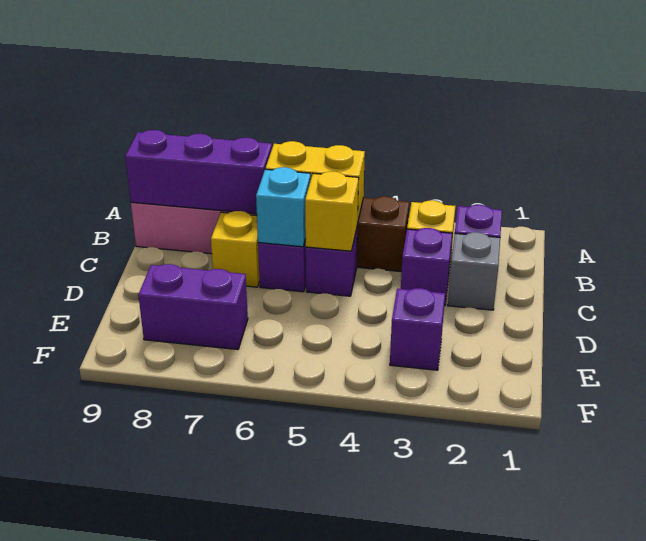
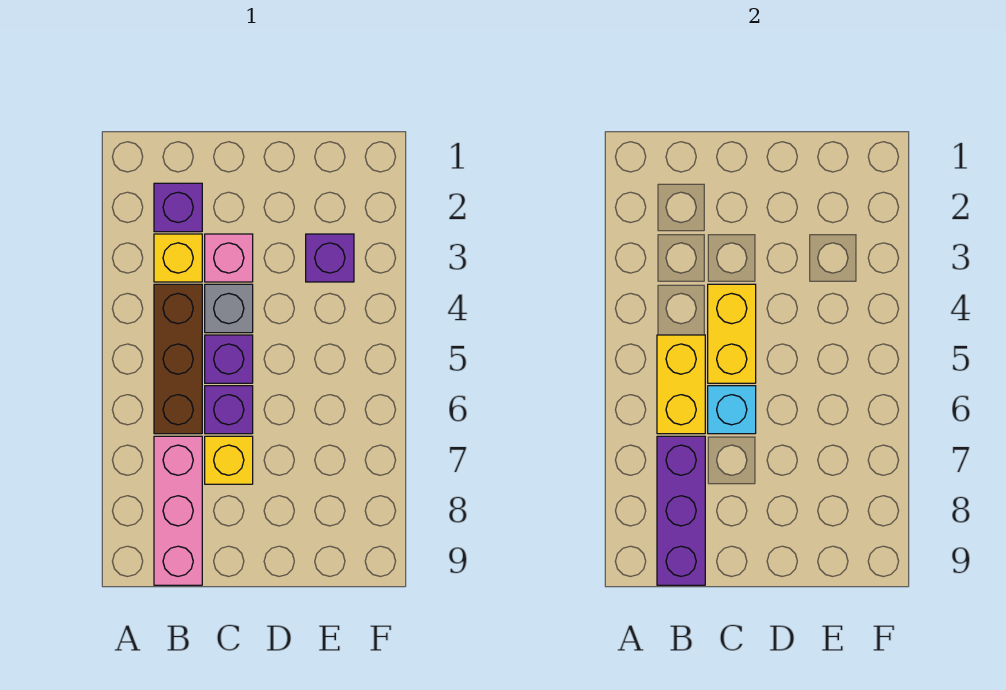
grey 1x1 brick [448,232,500,310] -> grey 1x1 brick moved to [205,284,253,333]
purple 1x1 brick [401,228,452,306] -> pink 1x1 brick [205,234,253,282]
yellow 1x1 brick [305,172,359,251] -> yellow 1x2 brick [708,284,756,383]
purple 1x2 brick [138,264,248,350] -> none

